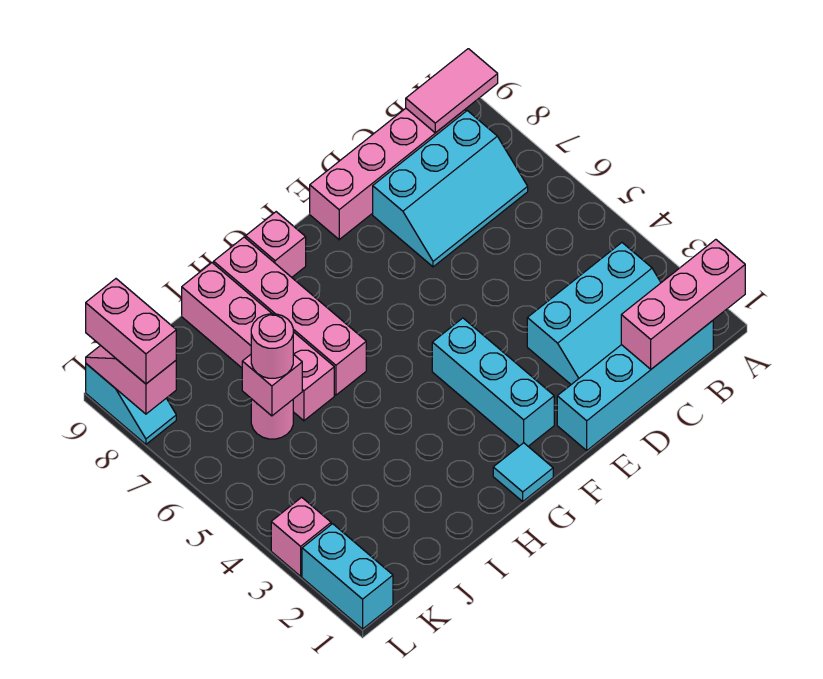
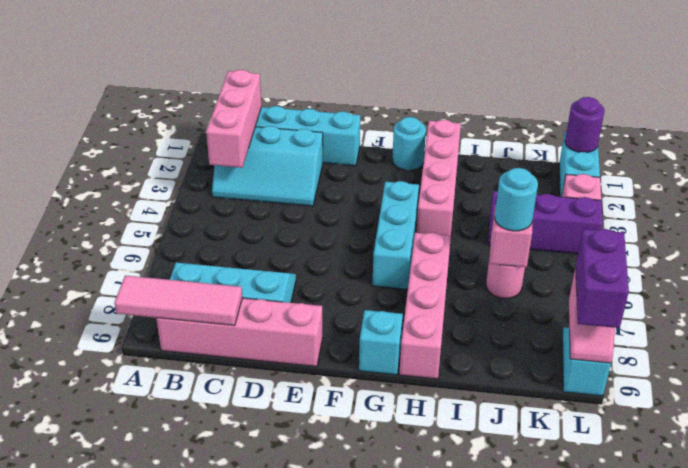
pink 1x3 brick [621,240,745,369] -> pink 1x3 brick turned to [206,70,262,168]
pink 1x2 tile [406,49,498,133] -> pink 1x3 tile [114,275,243,326]
cyan 2x3 slope [527,243,661,384] -> cyan 2x3 slope turned to [212,126,323,206]
cyan 1x3 brick [432,318,554,446] -> cyan 1x3 brick moved to [372,181,419,289]
cyan 1x1 tile [493,443,553,501] -> cyan 1x1 round brick [392,117,426,170]
pink 1x1 brick [246,212,306,277] -> cyan 1x1 brick [359,310,403,375]
pink 1x4 brick [182,263,334,421] -> pink 1x4 brick moved to [416,120,461,236]
none -> purple 1x3 brick [488,191,603,254]
pink 1x1 round brick [251,314,293,378] -> cyan 1x1 round brick [495,168,538,231]
none -> purple 1x1 round brick [565,97,605,153]
pink 1x2 brick [86,279,176,384] -> purple 1x2 brick [576,229,629,328]

